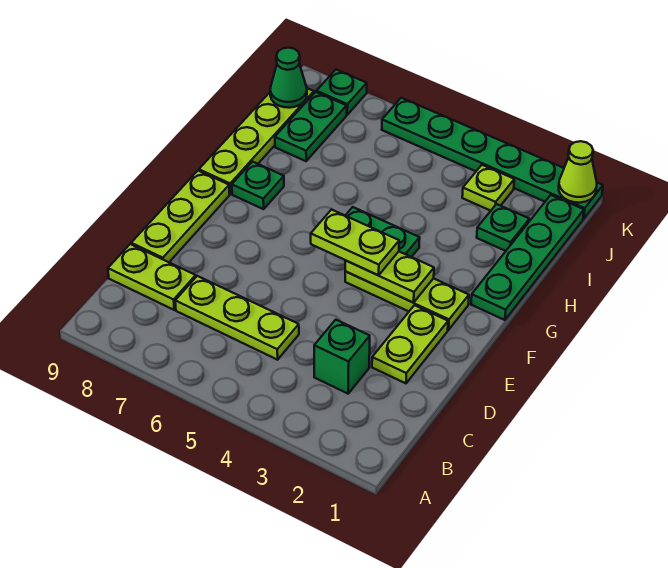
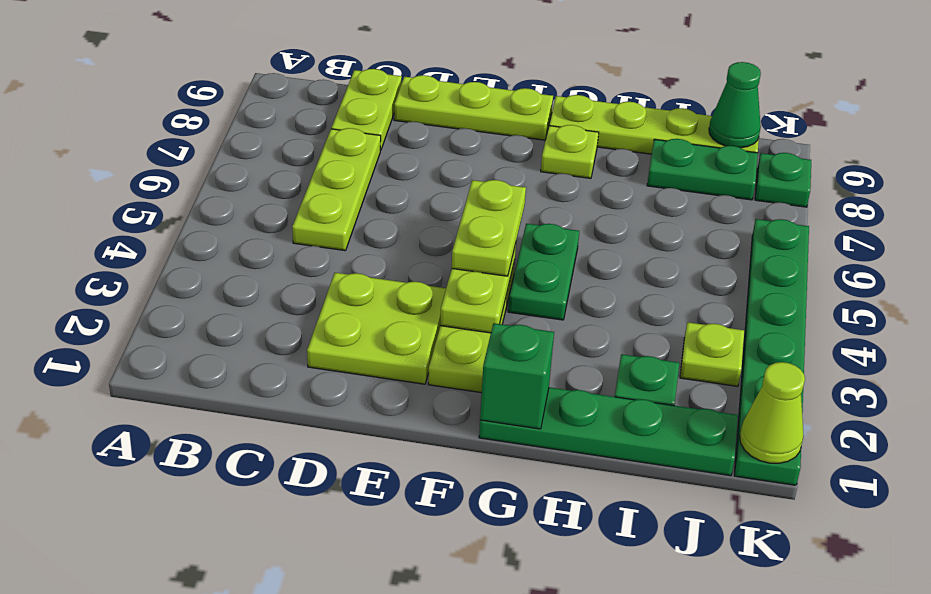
green 1x1 brick [314,320,370,394] -> green 1x1 brick moved to [480,323,554,429]
lime 1x2 plate [372,305,448,383] -> lime 2x2 plate [307,273,446,384]
green 1x1 plate [232,162,284,209] -> lime 1x1 plate [541,125,599,178]

